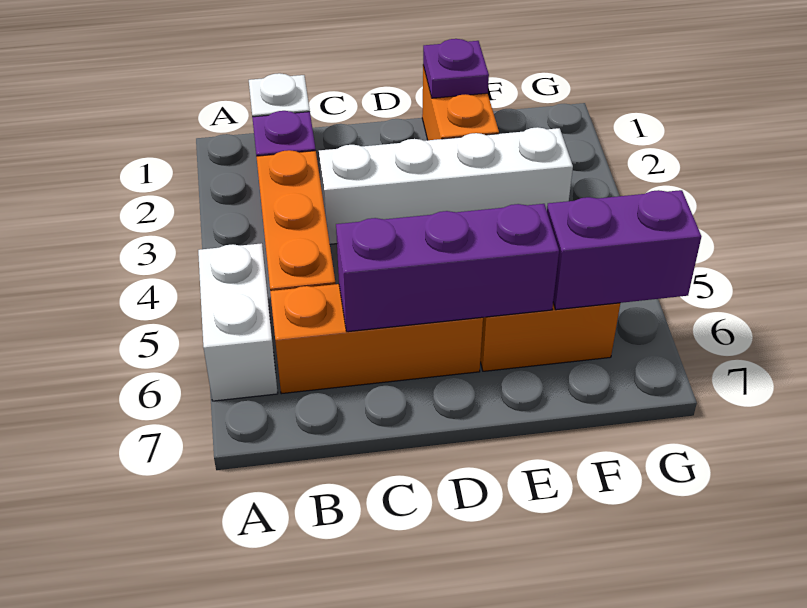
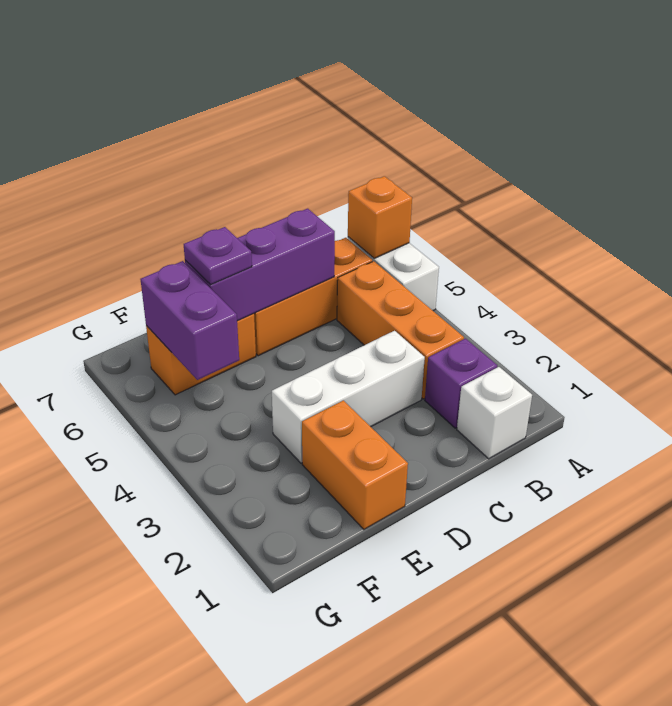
none -> orange 1x1 brick [348,176,412,258]
white 1x4 brick [319,127,573,244] -> white 1x3 brick [272,331,425,463]
purple 1x1 plate [423,39,489,98] -> purple 1x1 plate moved to [184,227,252,284]
purple 1x2 brick [547,190,701,310] -> purple 1x2 brick turned to [140,261,239,380]

